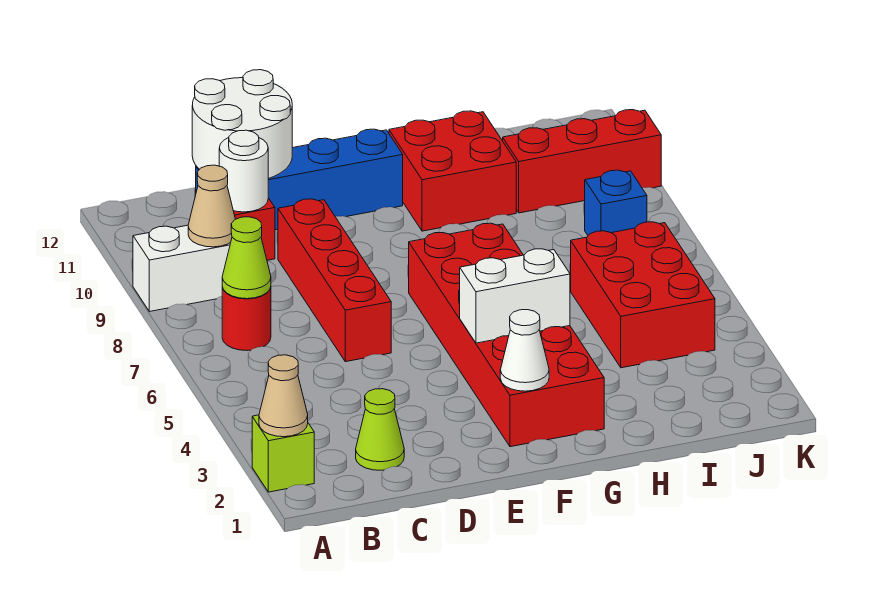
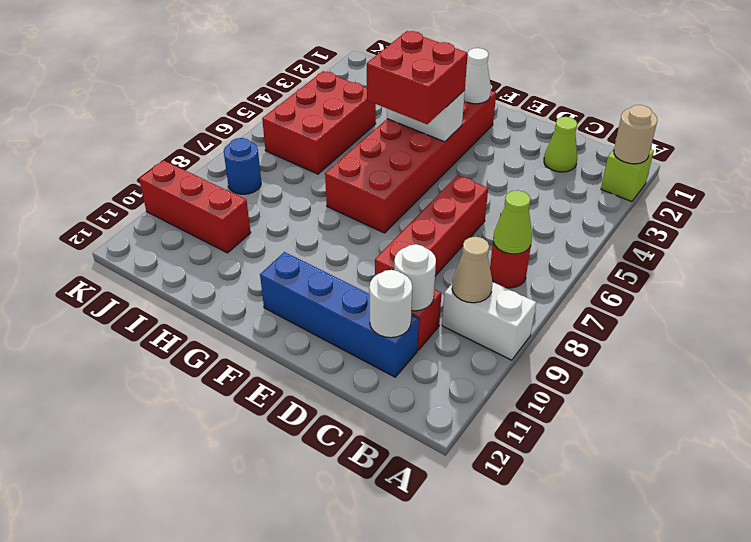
tan 1x1 cone [259,355,308,437] -> tan 1x1 round brick [614,105,657,164]
white 2x2 round brick [192,70,292,179] -> white 1x1 round brick [369,270,412,338]
red 2x2 brick [389,111,516,231] -> red 2x2 brick moved to [367,31,468,124]
blue 1x1 brick [585,170,647,235] -> blue 1x1 round brick [224,138,261,194]

